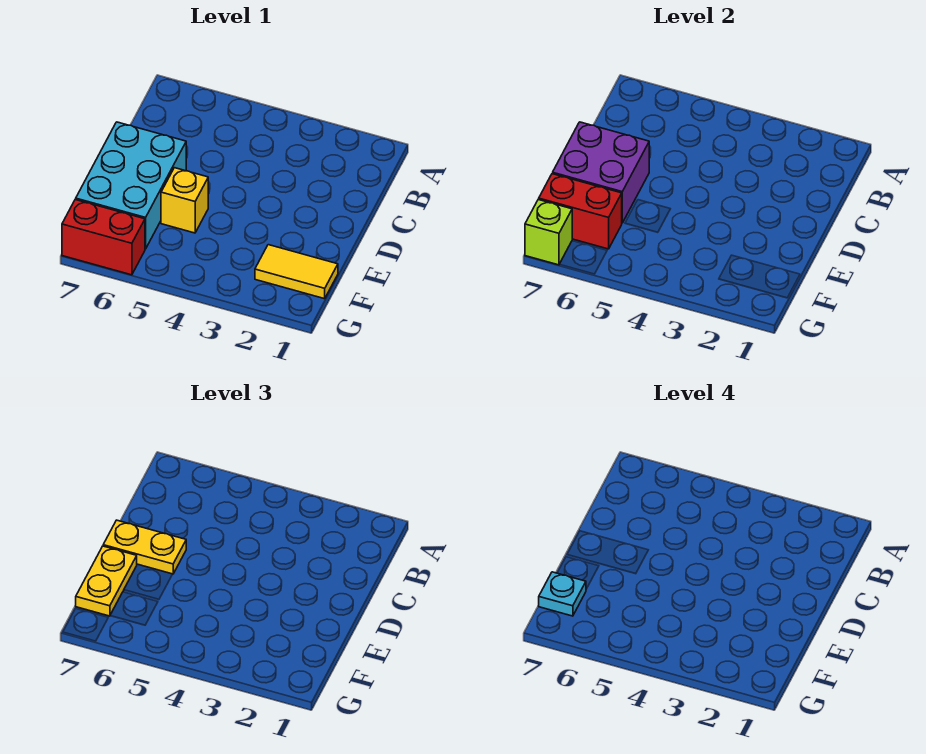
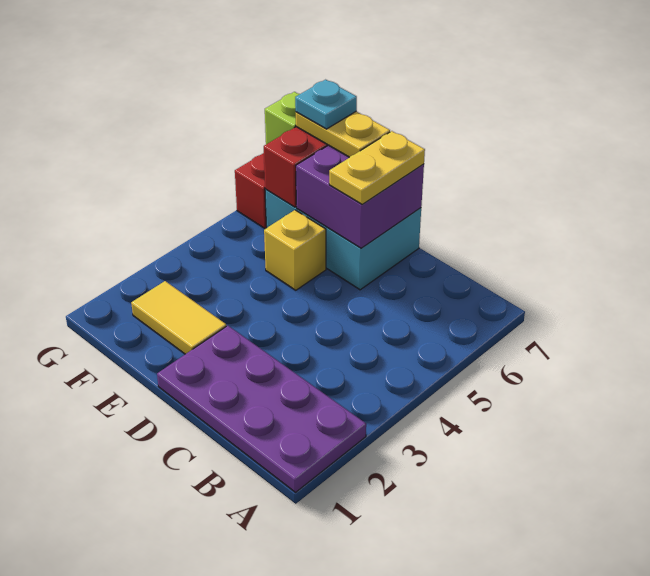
none -> purple 2x4 plate [157,326,366,492]
yellow 1x2 tile [255,245,338,299] -> yellow 1x2 tile turned to [131,281,226,354]

